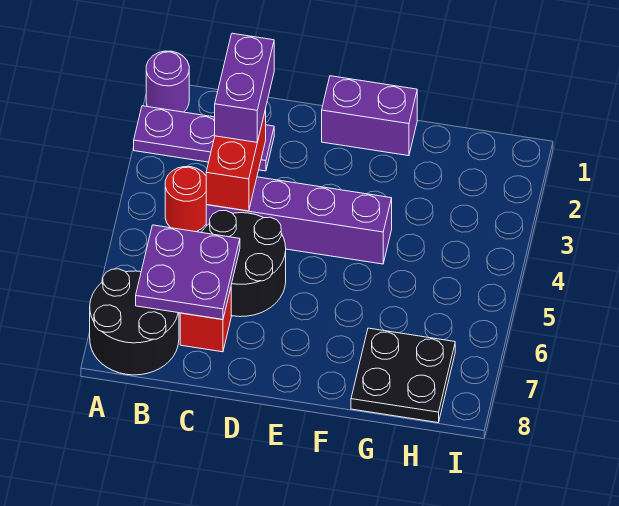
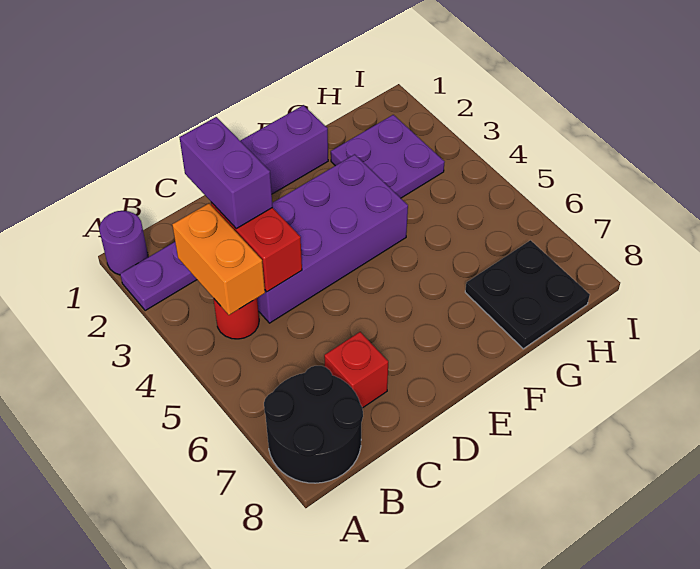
none -> orange 1x2 brick [172,203,265,315]
purple 2x2 plate [136,225,240,319] -> purple 2x2 plate moved to [331,115,444,198]
purple 1x4 brick [206,177,392,264] -> purple 2x4 brick [257,154,408,323]
black 2x2 round brick [201,210,286,317] -> none

